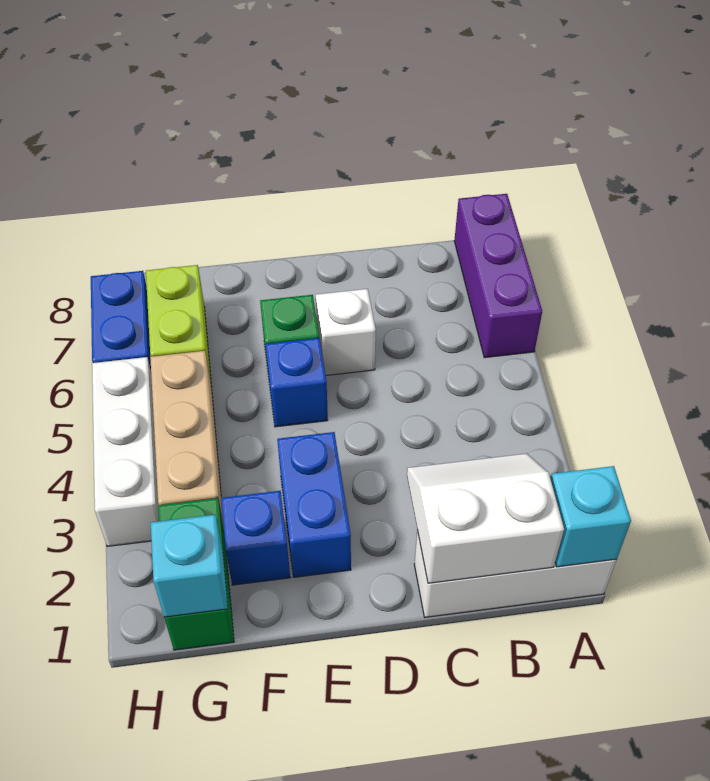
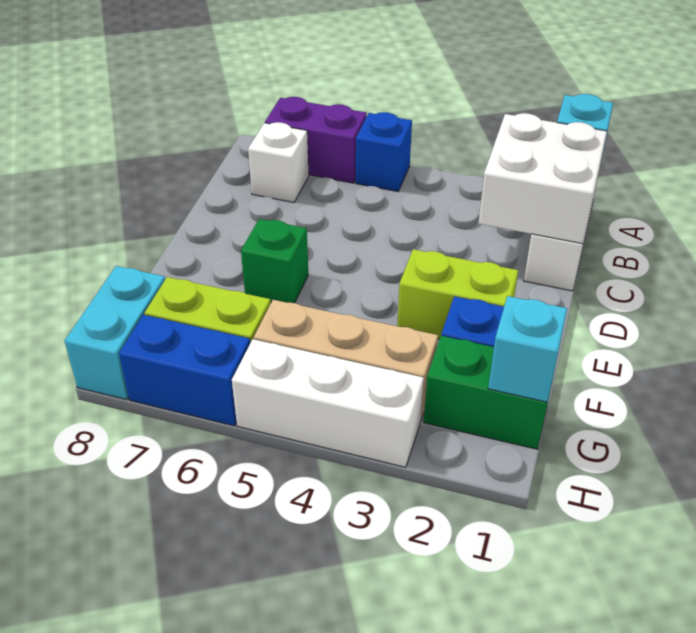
purple 1x3 brick [454,194,542,358] -> purple 1x2 brick [265,97,367,183]
white 2x2 slope [407,453,564,583] -> white 2x2 brick [478,113,607,244]
white 1x1 brick [316,289,376,375] -> white 1x1 brick moved to [248,122,309,203]
blue 1x2 brick [277,432,351,577] -> lime 1x2 brick [397,249,518,339]
blue 1x1 brick [266,338,328,427] -> blue 1x1 brick moved to [356,112,412,191]
none -> cyan 1x2 brick [65,266,165,400]

